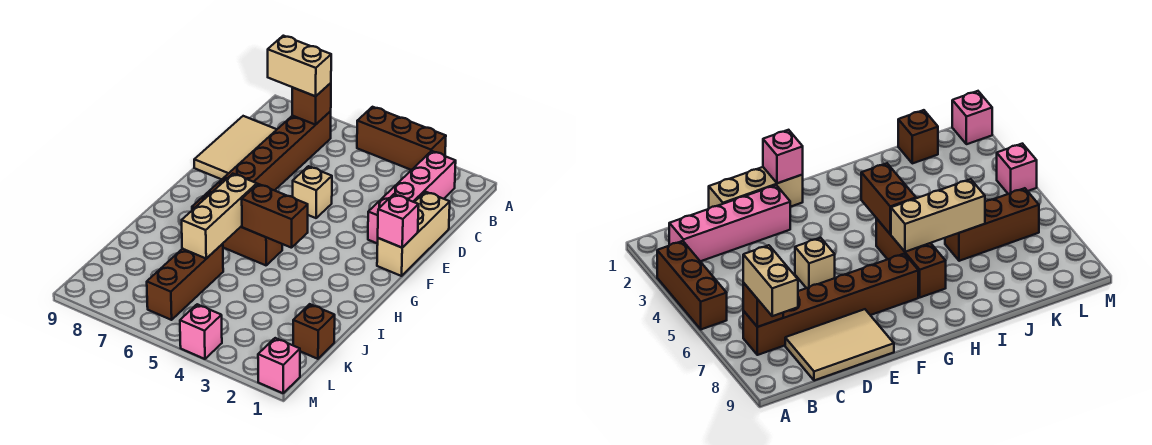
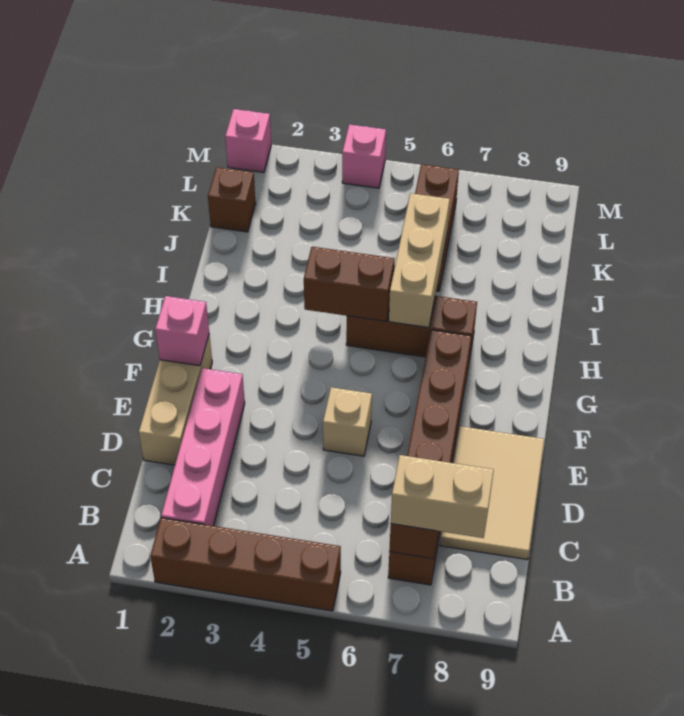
brown 1x3 brick [357,107,446,170] -> brown 1x4 brick [150,518,341,611]

